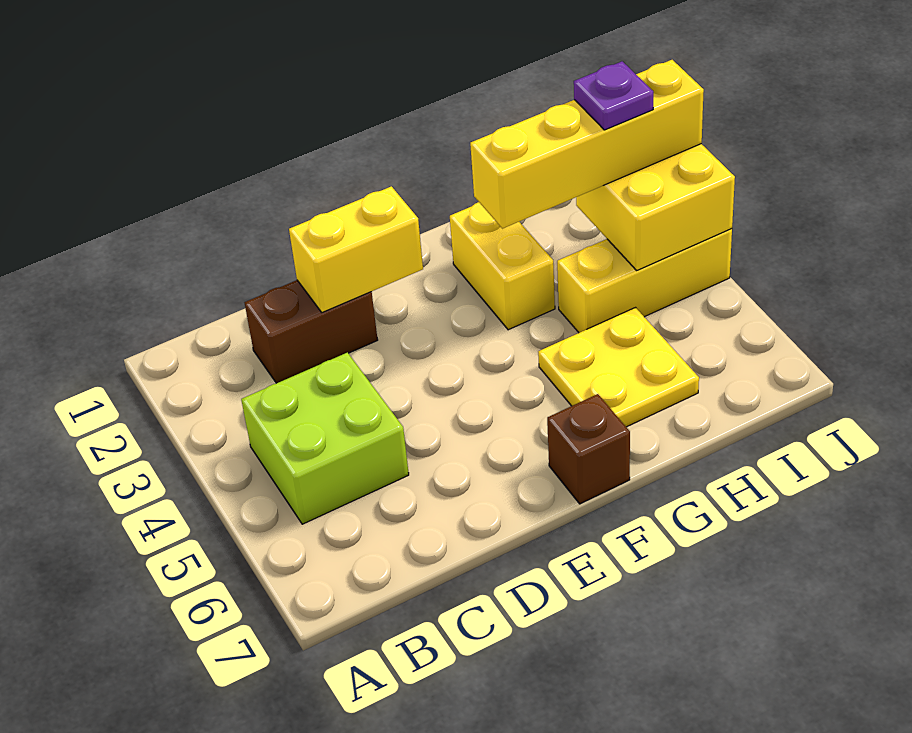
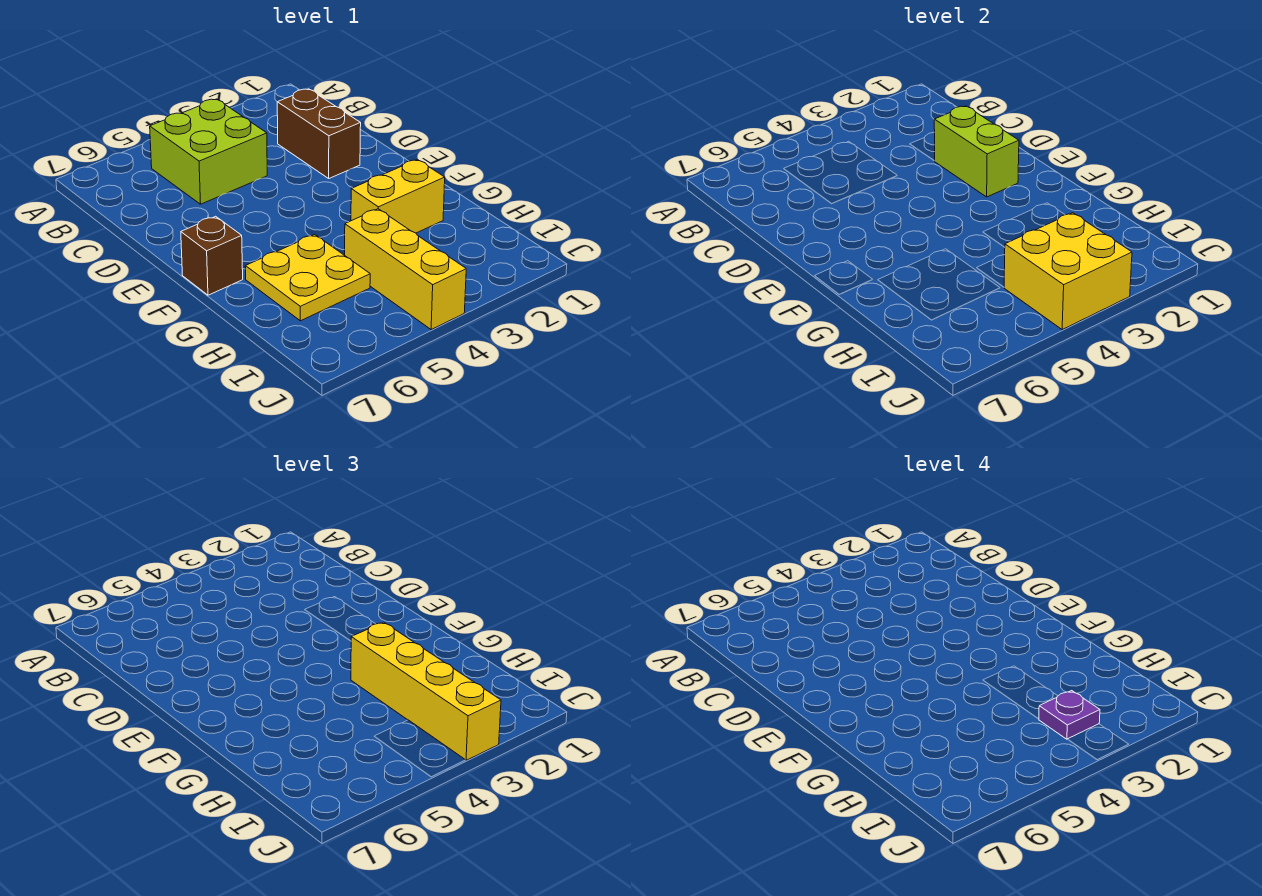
yellow 1x2 brick [289,186,423,312] -> lime 1x2 brick [934,106,1019,197]

